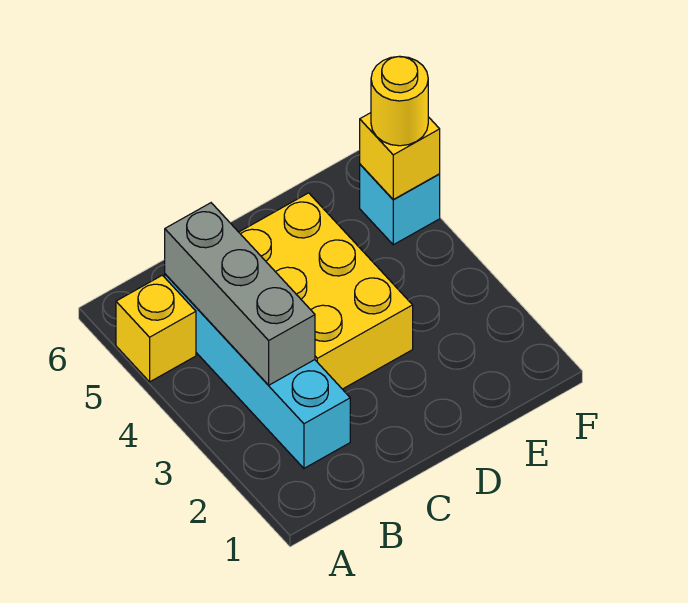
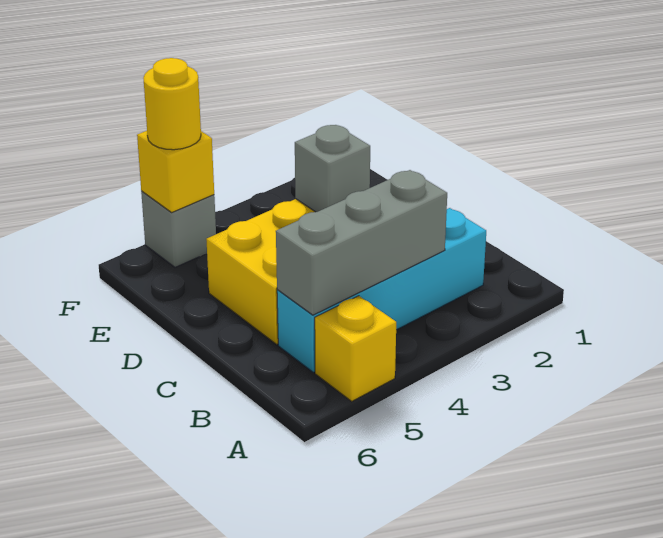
none -> grey 1x1 brick [295,125,370,212]
cyan 1x1 brick [360,164,440,245] -> grey 1x1 brick [141,191,216,267]

